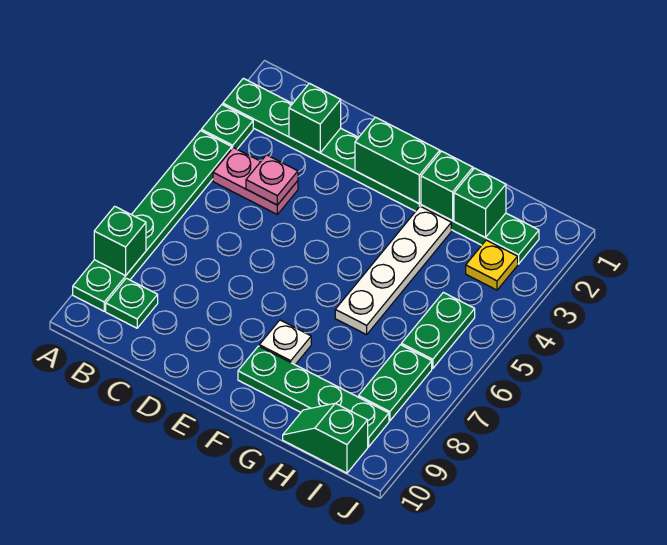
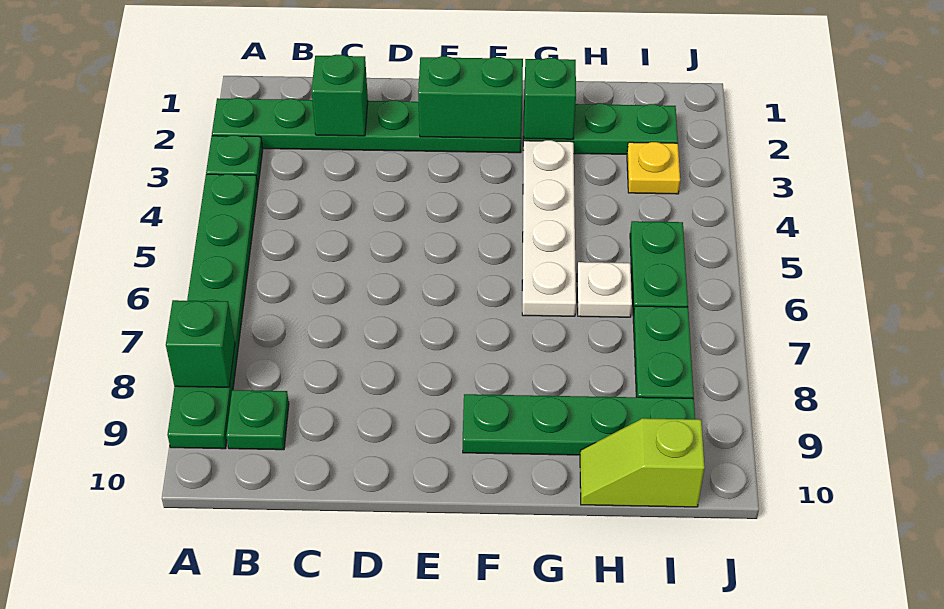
pink 1x2 plate [213,148,298,214] -> none
pink 1x1 plate [246,155,298,205] -> none
white 1x1 plate [259,320,311,365] -> white 1x1 plate moved to [577,262,632,317]
green 1x1 brick [454,168,506,237] -> none
green 1x2 slope [283,403,368,473] -> lime 1x2 slope [580,418,705,507]

